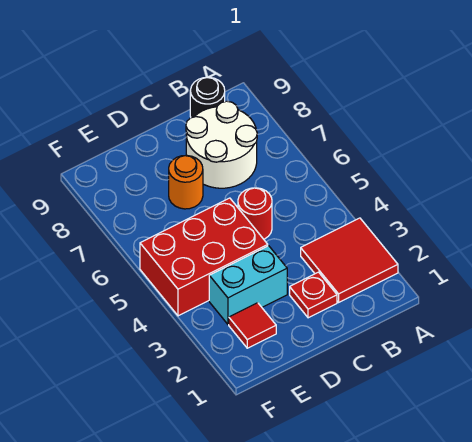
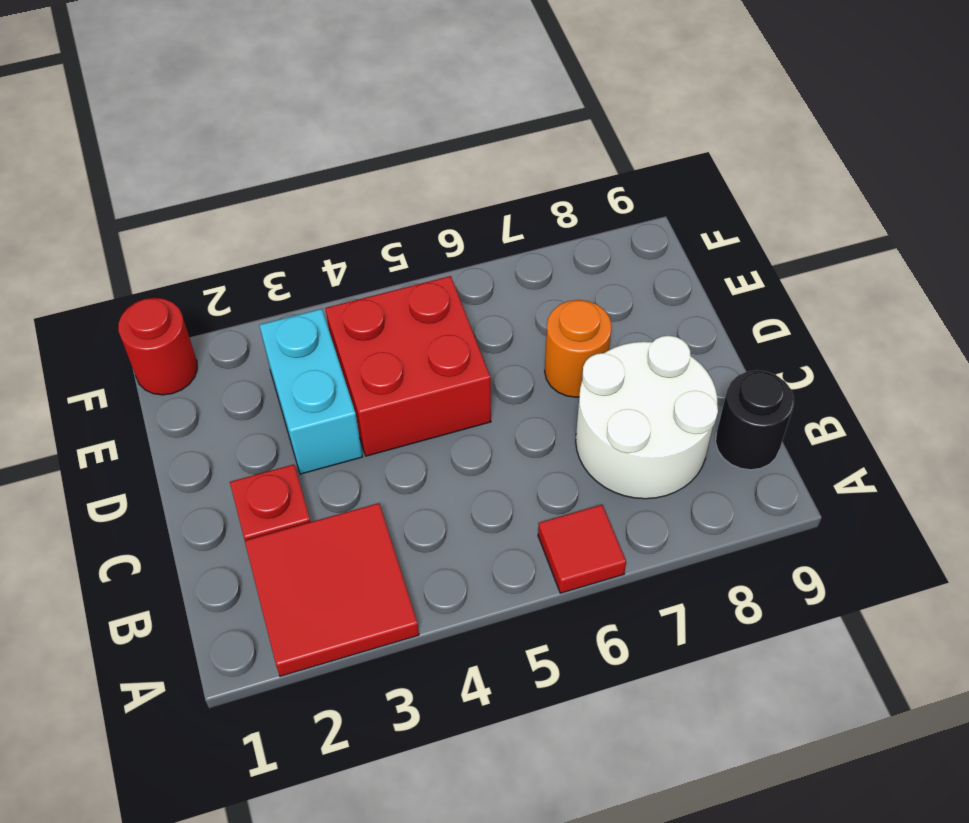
red 1x1 round brick [238,188,272,239] -> red 1x1 round brick moved to [118,298,197,395]
red 2x3 brick [140,198,268,316] -> red 2x2 brick [325,276,491,456]
red 1x1 tile [229,303,276,348] -> red 1x1 tile moved to [538,505,626,593]

